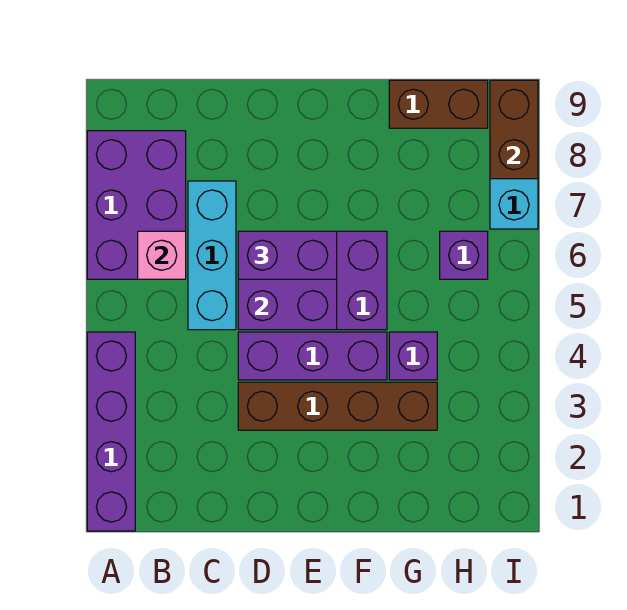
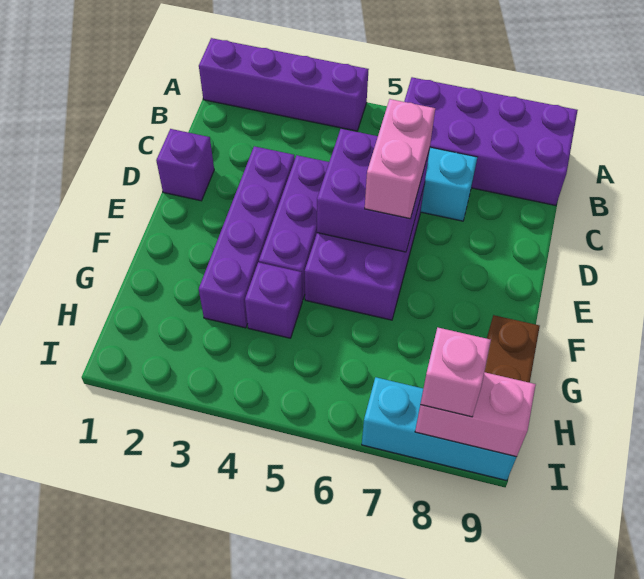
purple 2x3 brick [87,131,186,279] -> purple 2x4 brick [404,77,578,206]
pink 1x1 brick [138,231,186,279] -> pink 1x1 brick moved to [420,328,491,417]
brown 1x4 brick [238,382,437,430] -> purple 1x4 brick [199,146,295,328]
purple 1x2 brick [238,231,337,279] -> pink 1x2 brick [365,99,435,218]
purple 1x1 brick [440,231,488,279] -> purple 1x1 brick moved to [156,129,214,201]
brown 1x2 brick [490,80,538,179] -> pink 1x2 brick [415,372,536,457]

